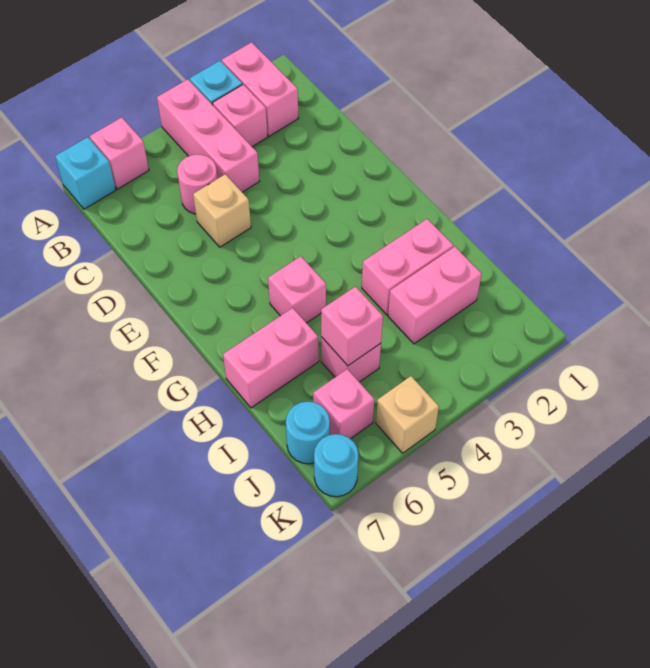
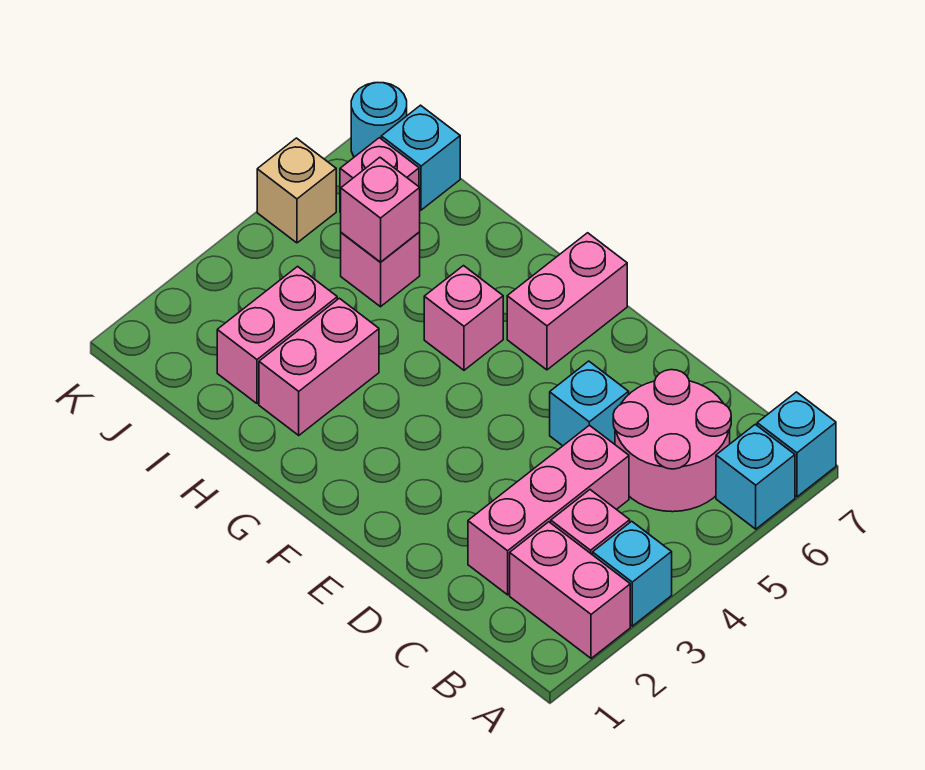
pink 1x3 brick [157,79,260,192] -> pink 1x3 brick turned to [468,425,629,595]
pink 1x1 brick [90,117,149,189] -> cyan 1x1 brick [716,424,795,529]
pink 1x1 round brick [177,154,217,214] -> pink 2x2 round brick [613,370,731,512]
tan 1x1 brick [193,174,251,247] -> cyan 1x1 brick [550,361,629,446]
pink 1x2 brick [223,308,319,408] -> pink 1x2 brick moved to [507,233,627,370]
cyan 1x1 round brick [286,402,330,464] -> cyan 1x1 brick [381,105,460,210]

